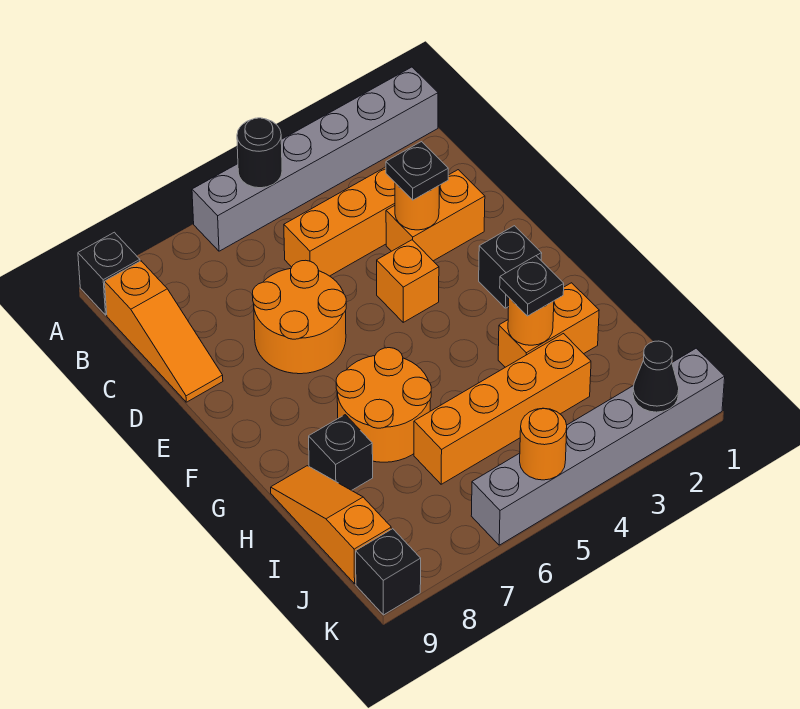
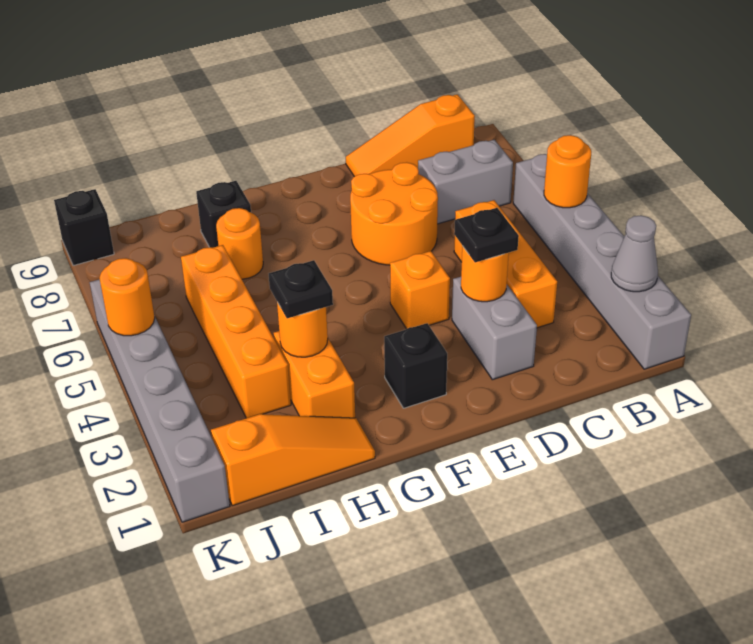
none -> grey 1x1 cone [611,215,658,292]
black 1x1 round brick [237,118,282,188] -> orange 1x1 round brick [544,135,591,208]
black 1x1 brick [78,232,140,315] -> none
none -> grey 1x2 brick [418,140,513,224]
orange 1x2 brick [386,170,485,261] -> grey 1x2 brick [452,277,537,380]
orange 2x2 round brick [336,348,431,462] -> orange 1x1 round brick [216,208,263,279]
orange 1x3 slope [271,466,391,584] -> orange 1x3 slope moved to [211,414,375,506]
black 1x1 cone [633,341,679,412] -> none

